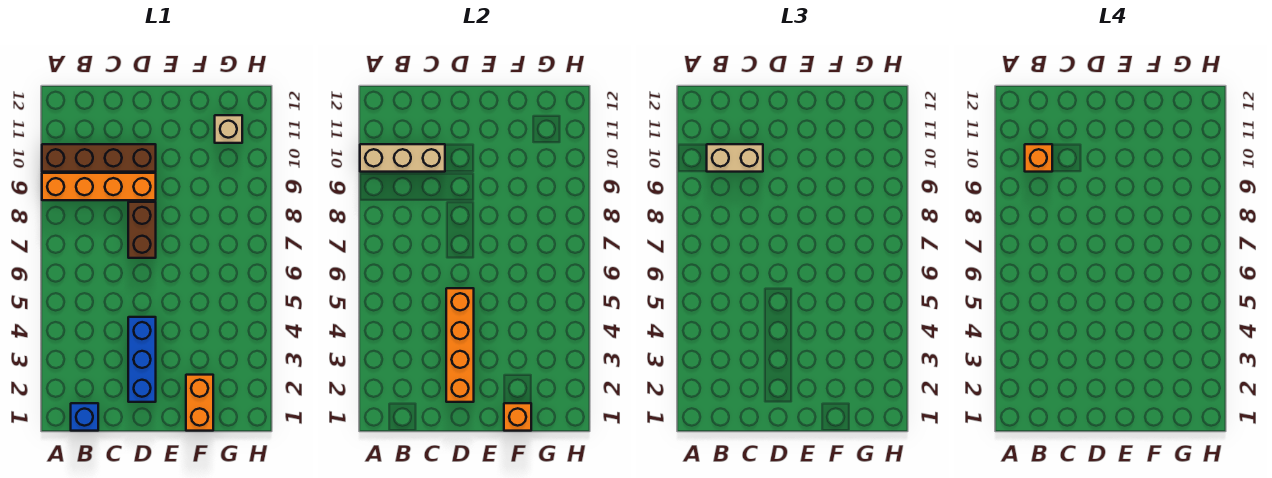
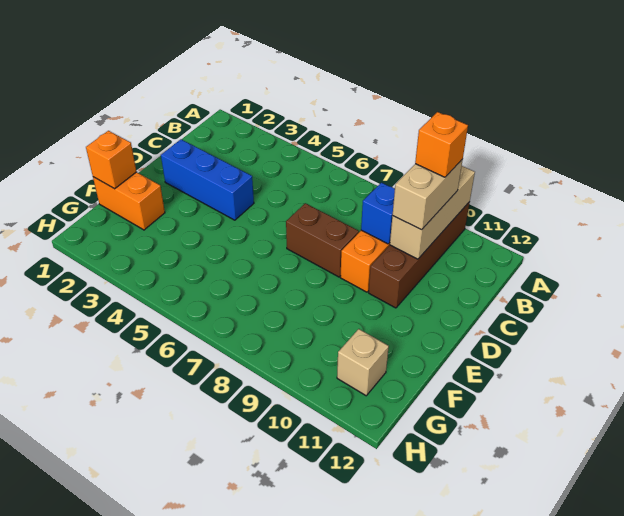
blue 1x1 brick [71,403,98,431] -> blue 1x1 brick moved to [361,183,395,244]
orange 1x4 brick [446,288,474,402] -> none

